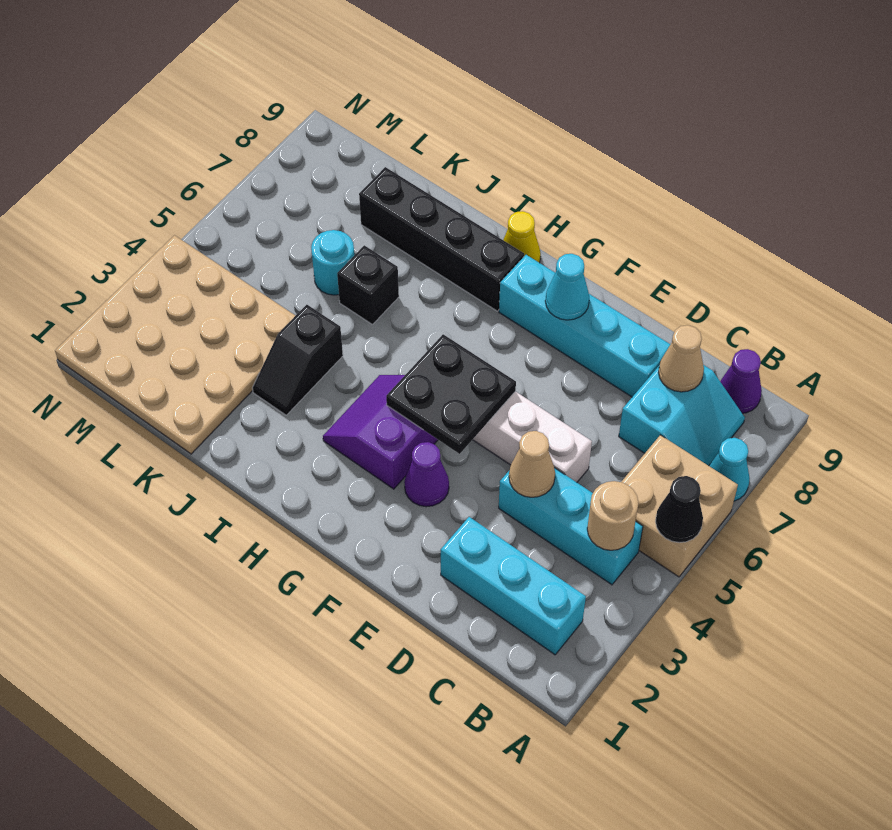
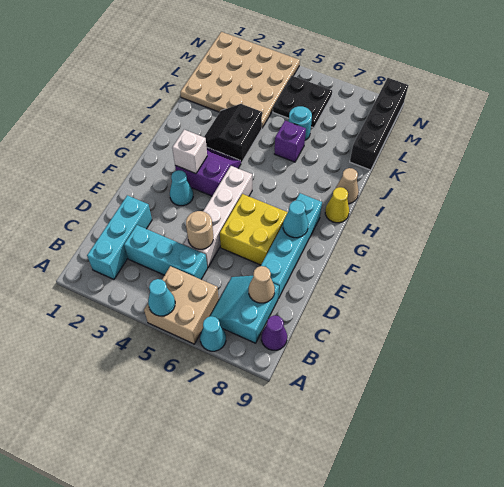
black 1x1 cone [656,476,703,543] -> cyan 1x1 cone [148,279,175,316]
cyan 1x3 brick [499,468,643,585] -> cyan 1x3 brick turned to [124,225,207,279]
tan 1x1 round brick [587,481,639,550] -> tan 1x1 round brick moved to [186,211,213,249]
cyan 2x2 slope [619,365,745,466] -> cyan 2x2 slope turned to [210,276,279,343]
tan 1x1 cone [509,431,555,497] -> tan 1x1 cone moved to [336,168,359,204]
none -> yellow 2x2 brick [220,194,288,265]
purple 1x1 cone [404,442,449,507] -> cyan 1x1 cone [170,170,193,206]
black 2x2 plate [386,334,516,454] -> black 2x2 plate moved to [273,76,332,128]
none -> white 1x1 brick [172,130,207,174]
black 1x4 brick [359,167,524,311] -> black 1x4 brick moved to [350,78,408,170]
black 1x2 slope [252,305,343,415] -> black 2x2 slope [204,104,262,163]
black 1x1 brick [337,245,399,325] -> purple 1x1 brick [274,121,306,162]

